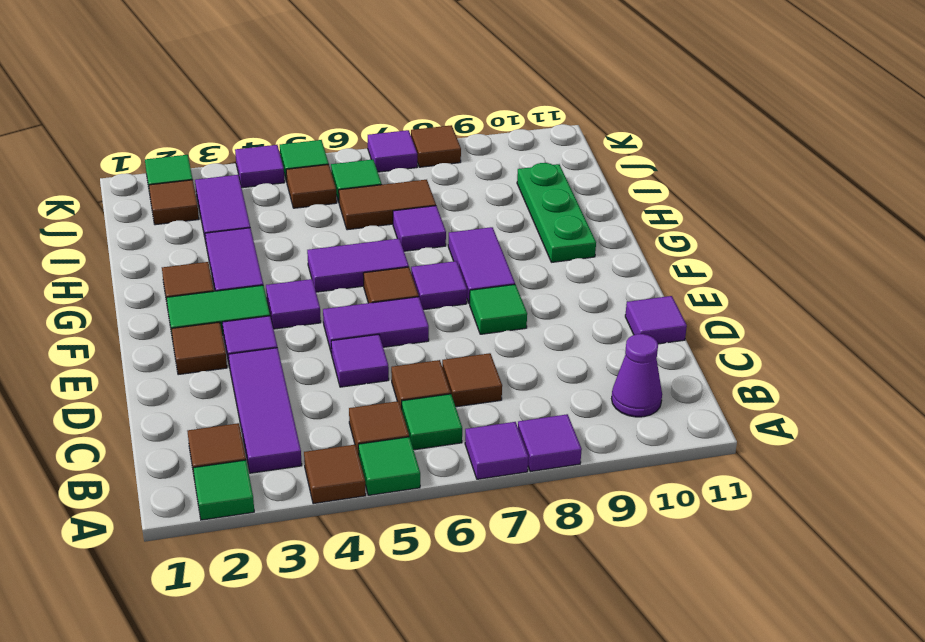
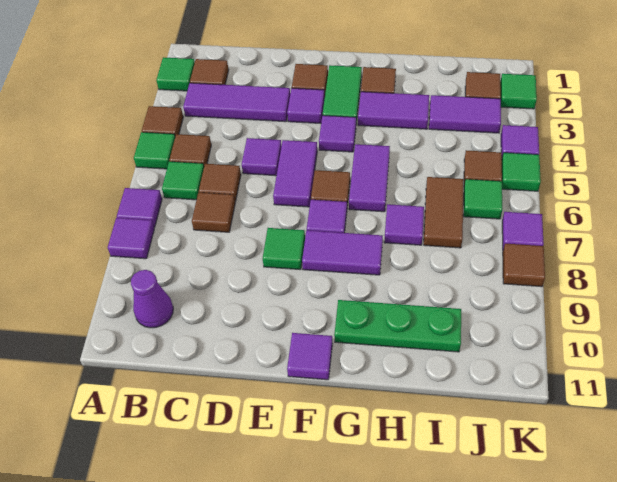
purple 1x1 tile [625,296,687,344] -> purple 1x1 tile moved to [287,333,332,380]

